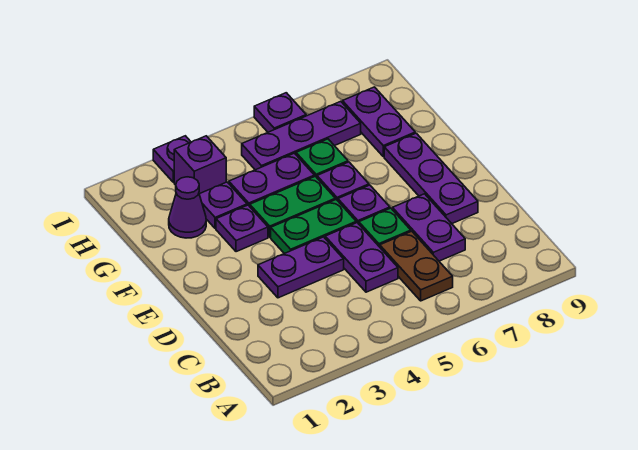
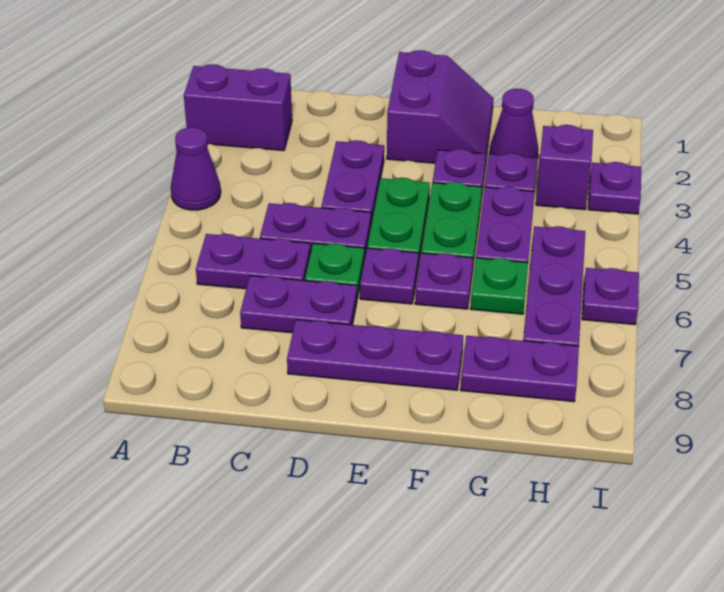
none -> purple 1x2 brick [184,64,292,151]
none -> purple 1x1 cone [171,127,221,210]
brown 1x2 plate [380,231,453,301] -> purple 1x2 plate [196,234,311,289]
none -> purple 2x2 slope [387,50,494,166]

